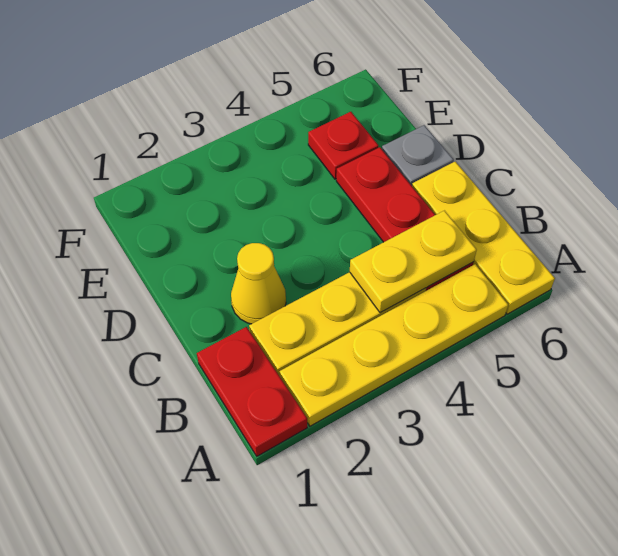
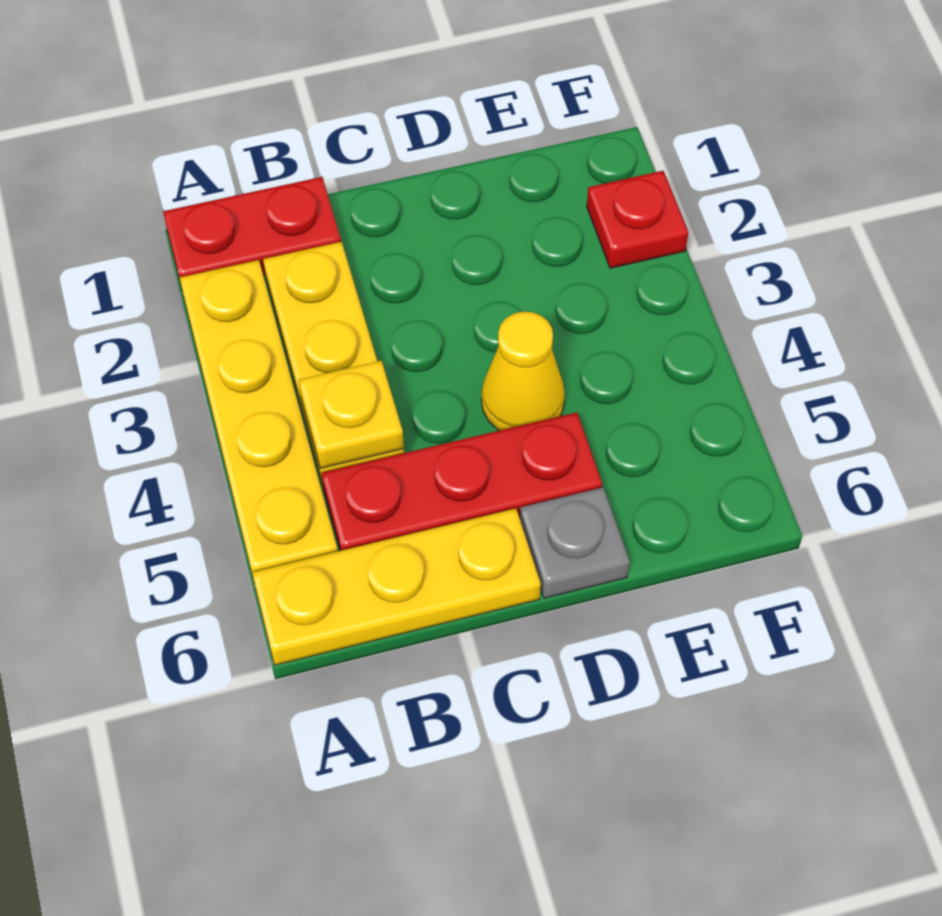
yellow 1x2 plate [350,211,477,313] -> yellow 1x1 plate [299,361,404,468]
yellow 1x1 cone [231,243,286,324] -> yellow 1x1 cone moved to [481,312,565,431]
red 1x1 plate [308,112,378,179] -> red 1x1 plate moved to [587,171,688,268]

